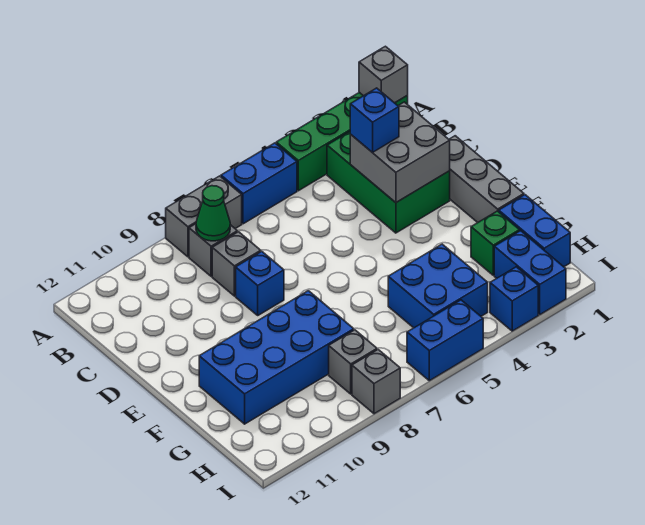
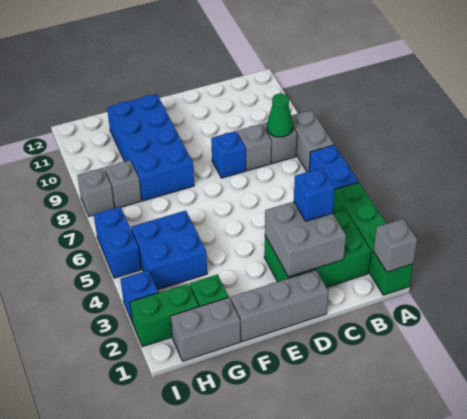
blue 1x2 brick [499,195,570,267] -> grey 1x2 brick [171,297,241,361]
blue 1x2 brick [494,231,566,314] -> green 1x2 brick [130,284,199,347]

